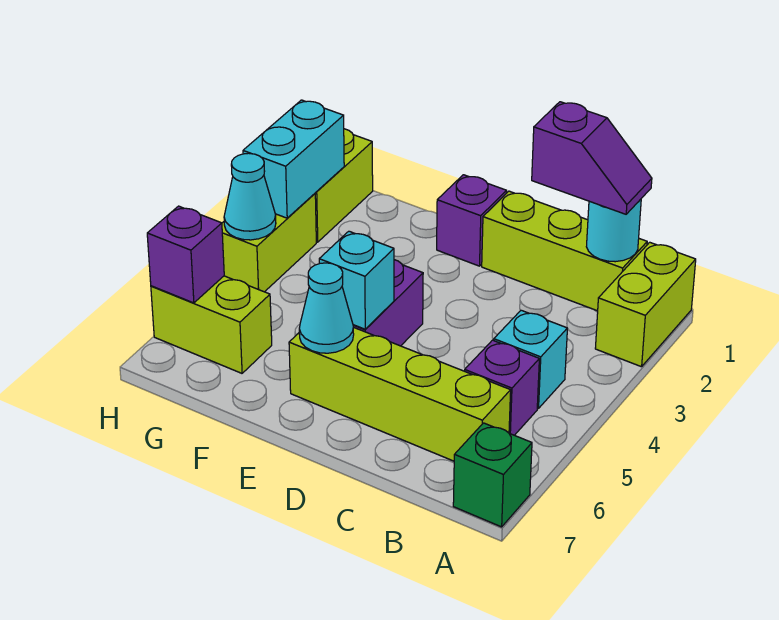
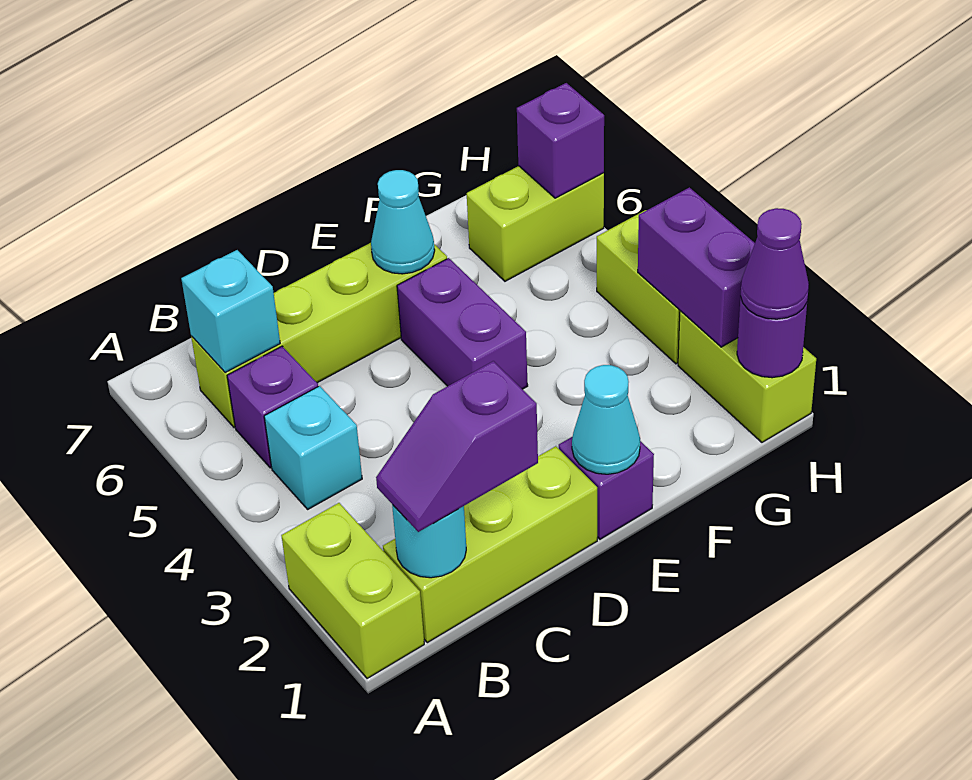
green 1x1 brick [453,423,532,527] -> none
cyan 1x1 brick [319,231,394,329] -> cyan 1x1 brick moved to [181,250,280,373]
none -> purple 1x1 round brick [737,297,807,378]
none -> purple 1x1 cone [740,208,809,319]
cyan 1x2 brick [243,100,344,218] -> purple 1x2 brick [638,187,755,347]
cyan 1x1 cone [224,153,276,240] -> cyan 1x1 cone moved to [572,365,640,474]

